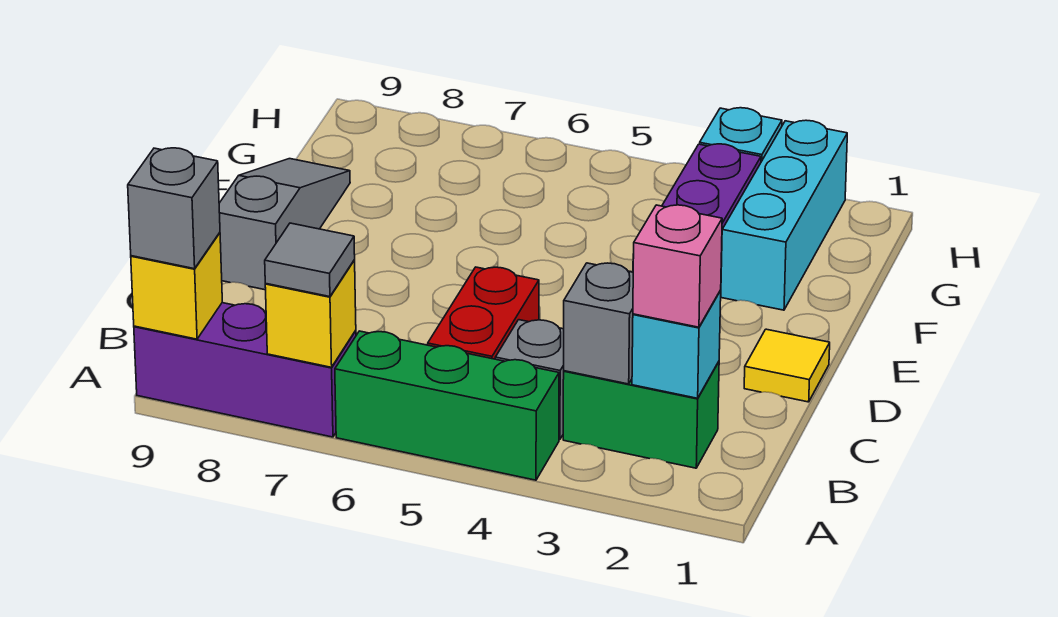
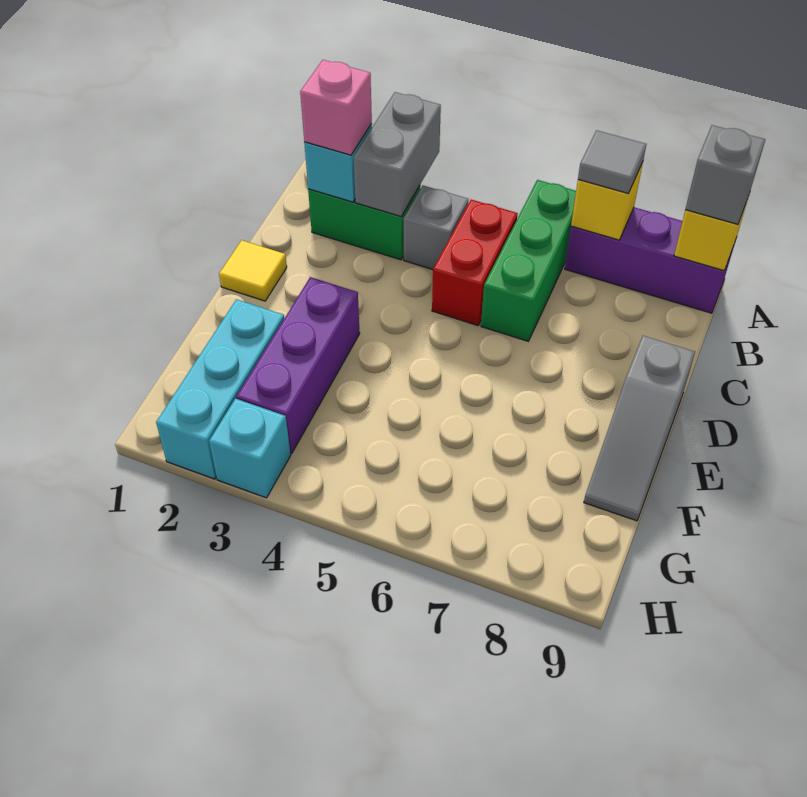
green 1x3 brick [335,331,559,480] -> green 1x3 brick turned to [481,180,576,341]
grey 1x1 brick [564,263,633,384] -> grey 1x2 brick [354,92,441,216]

